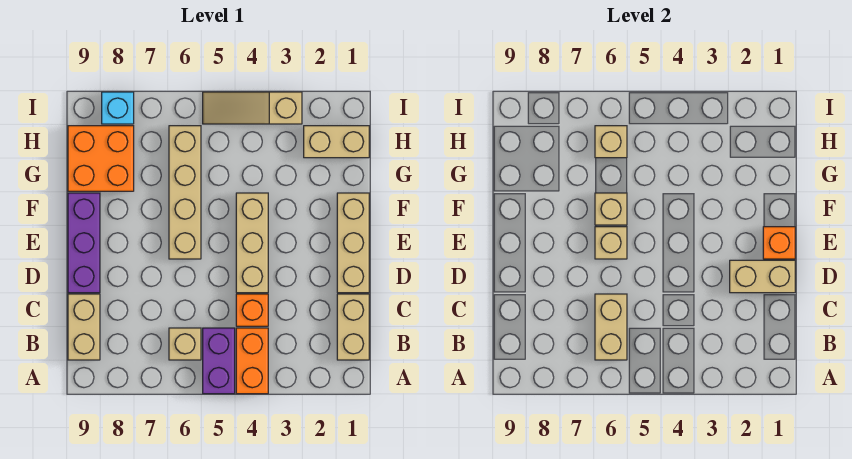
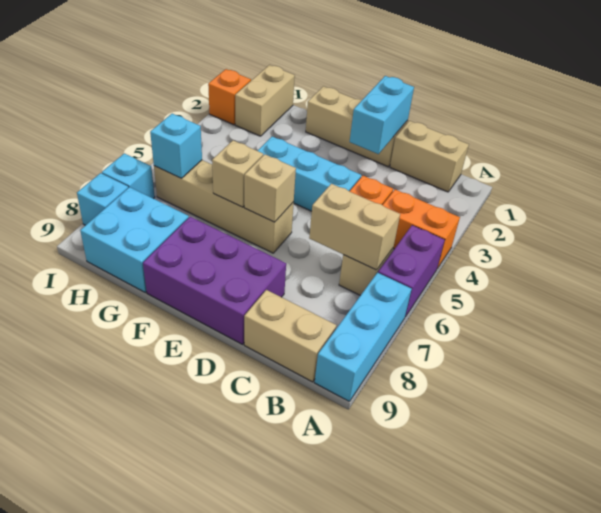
purple 1x2 brick [203,328,235,394] -> purple 1x2 brick turned to [378,225,445,317]
none -> cyan 1x3 brick [315,273,412,402]
tan 1x2 brick [730,260,795,293] -> cyan 1x2 brick [350,76,414,154]
tan 1x3 brick [236,193,268,293] -> cyan 1x3 brick [257,136,361,211]
purple 1x3 brick [68,193,100,293] -> purple 2x3 brick [143,217,286,344]
orange 1x1 brick [763,227,795,259] -> orange 1x1 brick moved to [208,69,251,125]
orange 2x2 brick [68,126,134,191] -> cyan 2x2 brick [80,187,189,292]
tan 1x1 brick [595,126,627,158] -> cyan 1x1 brick [150,114,202,178]
tan 1x3 slope [203,92,302,124] -> none
none -> cyan 1x1 brick [102,153,155,199]

